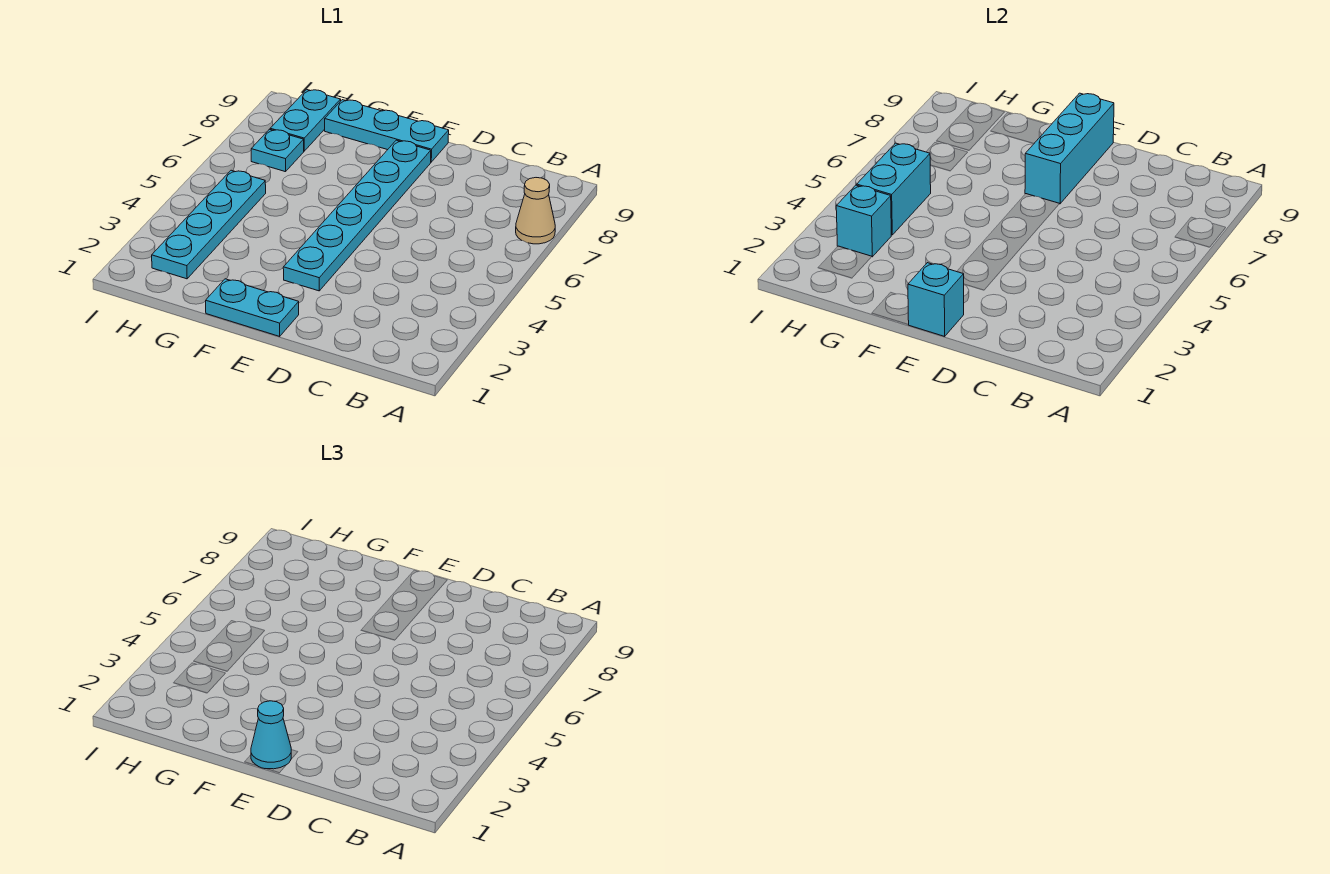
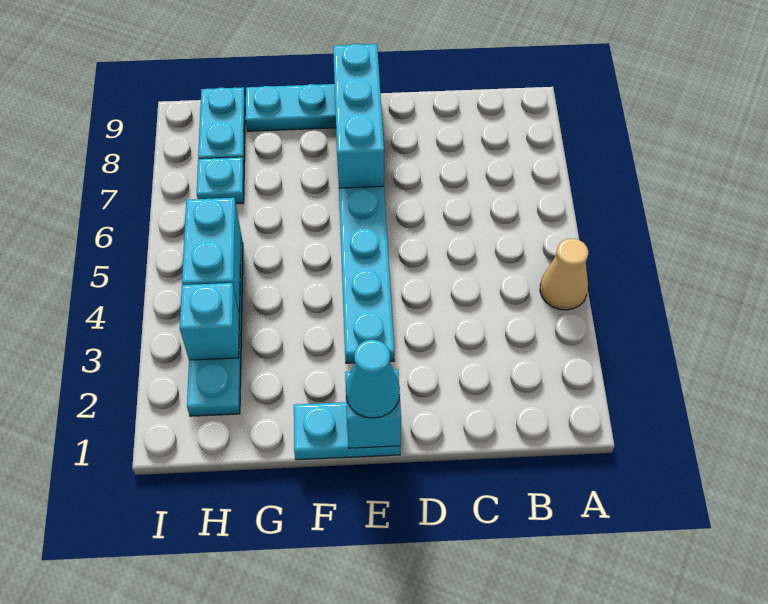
tan 1x1 cone [516,178,555,244] -> tan 1x1 cone moved to [540,239,588,310]

